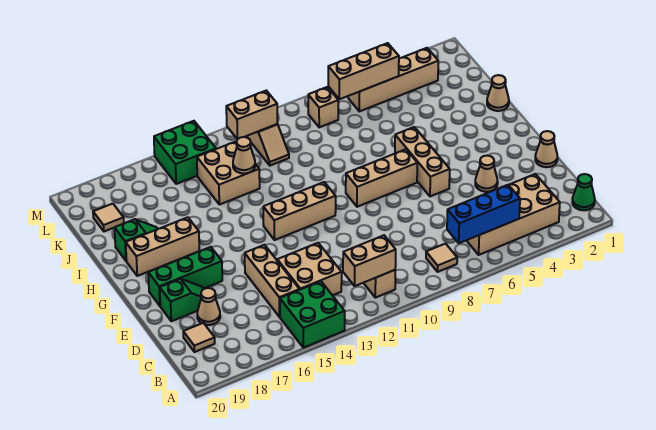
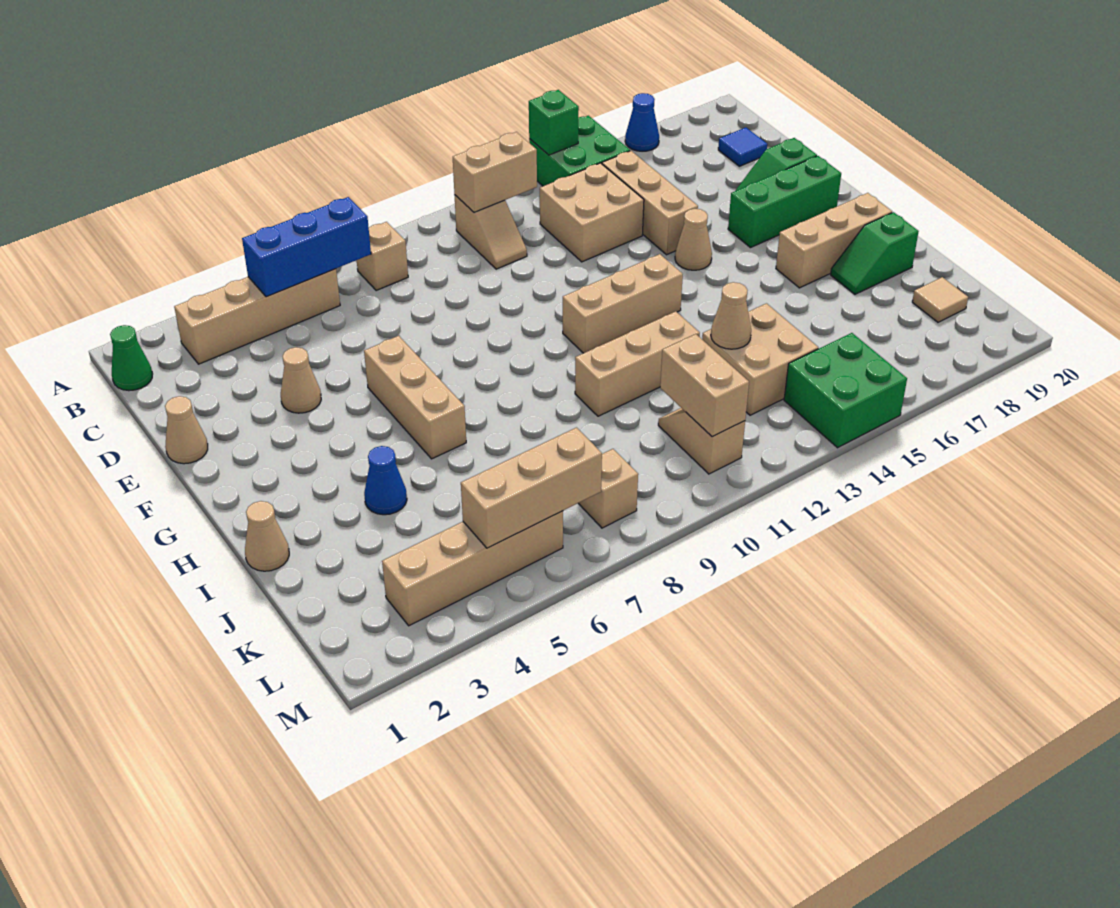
none -> green 1x1 brick [529,90,579,155]
none -> blue 1x1 cone [625,93,659,151]
tan 2x4 brick [466,174,560,255] -> tan 1x4 brick [174,269,340,364]
tan 1x1 tile [426,244,457,272] -> tan 1x1 brick [357,222,408,291]
tan 1x1 tile [183,323,215,352] -> blue 1x1 tile [718,128,767,166]
tan 1x1 cone [197,288,220,325] -> tan 1x1 cone moved to [675,209,712,270]
tan 1x3 brick [346,149,417,207] -> tan 1x3 brick moved to [575,311,700,416]
none -> blue 1x1 cone [364,446,407,515]
tan 1x2 brick [226,91,278,139] -> tan 1x2 brick turned to [660,334,749,437]

